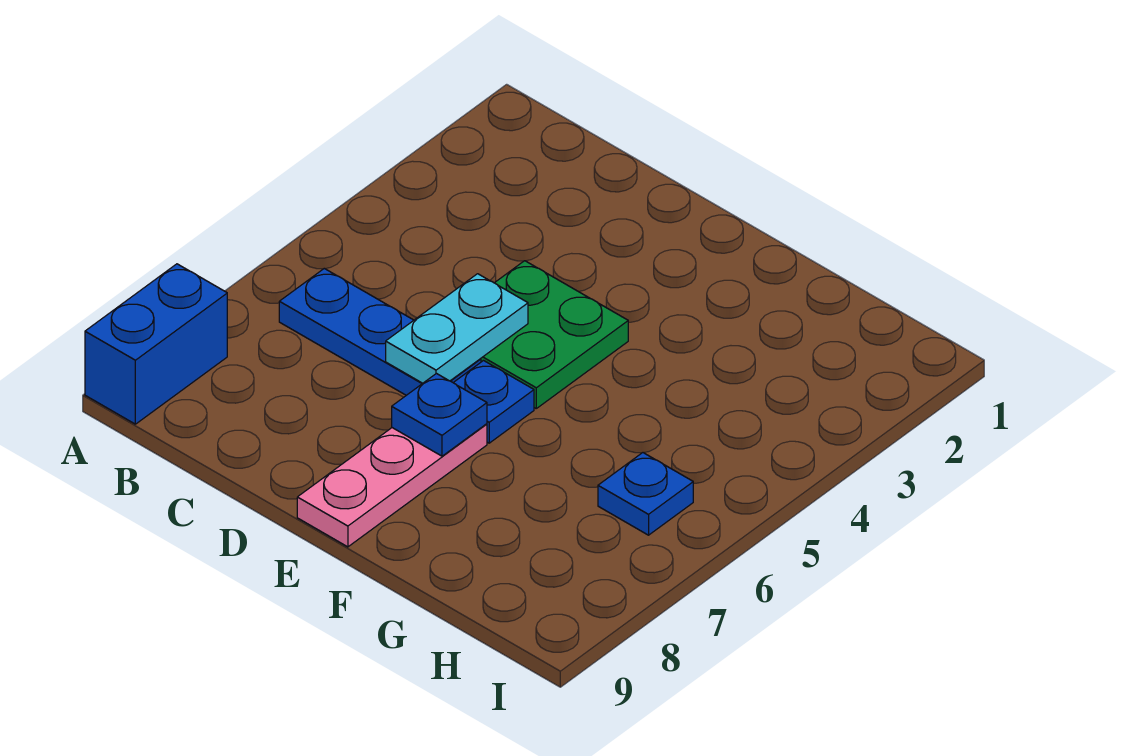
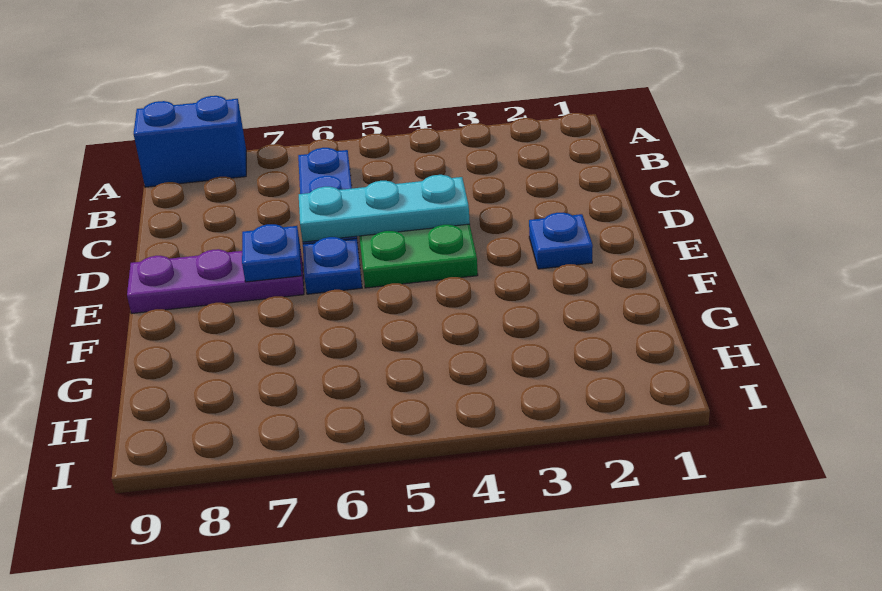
cyan 1x2 plate [386,274,528,383] -> cyan 1x3 plate [299,175,470,242]
pink 1x3 plate [297,424,487,547] -> purple 1x3 plate [127,249,304,314]
blue 1x1 plate [598,453,693,535] -> blue 1x1 plate moved to [529,213,593,269]

